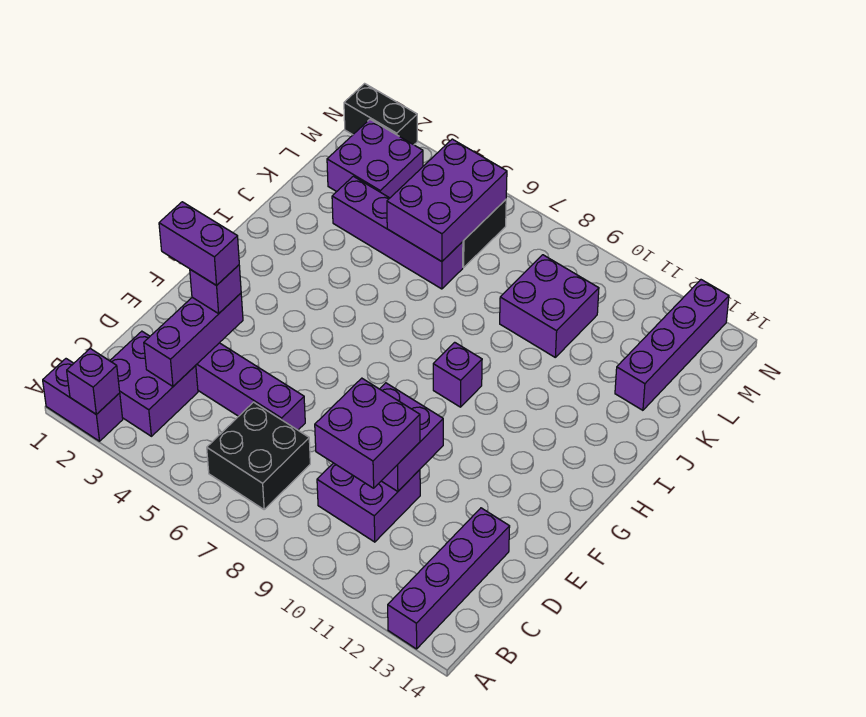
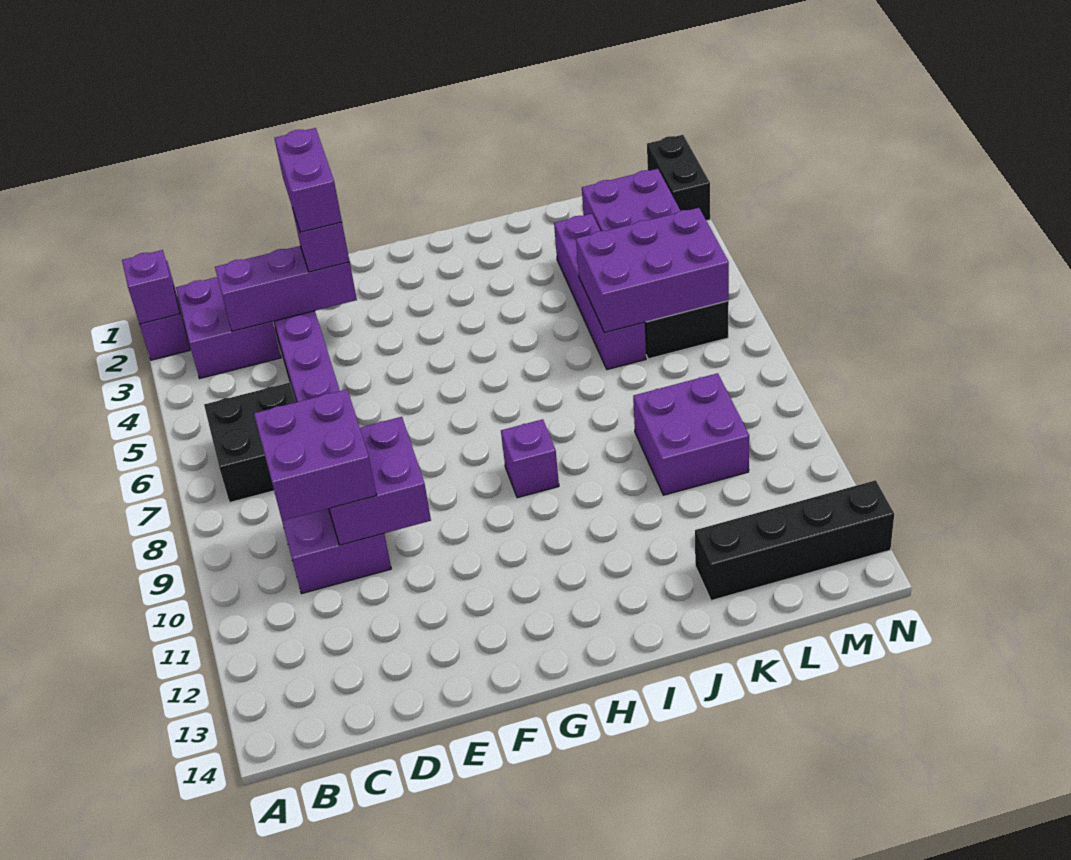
purple 1x4 brick [388,508,510,649] -> none
purple 1x4 brick [615,280,729,410] -> black 1x4 brick [695,480,894,601]

